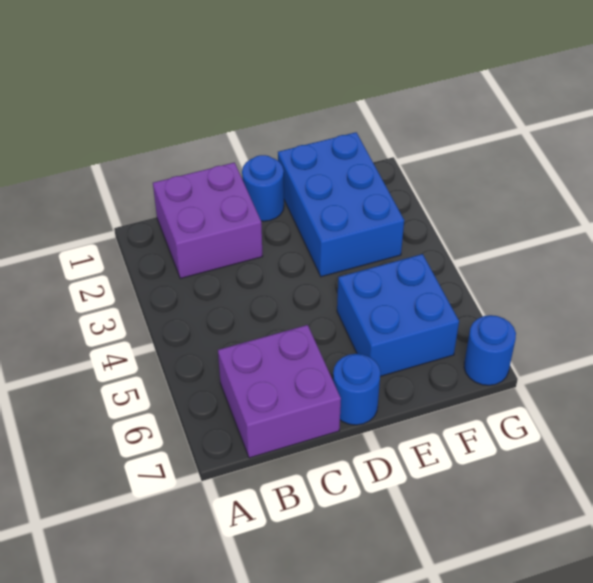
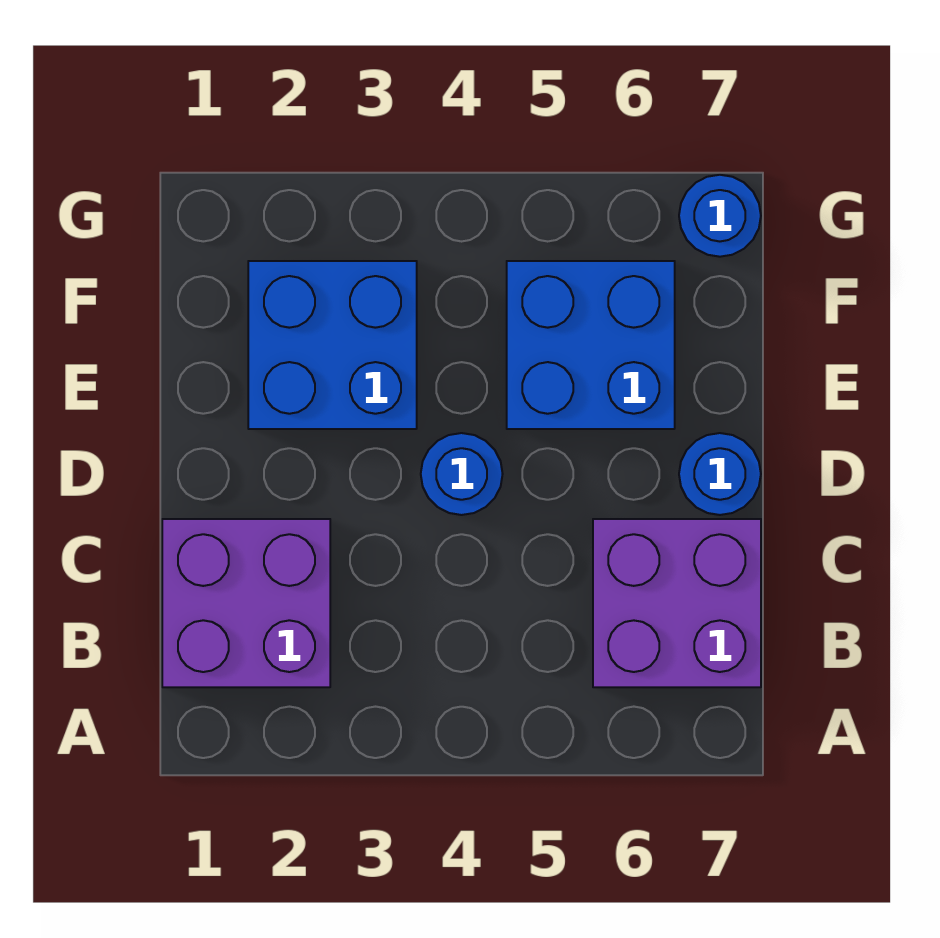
blue 1x1 round brick [242,155,284,221] -> blue 1x1 round brick moved to [421,433,503,515]
blue 2x3 brick [278,132,404,277] -> blue 2x2 brick [248,261,417,429]

